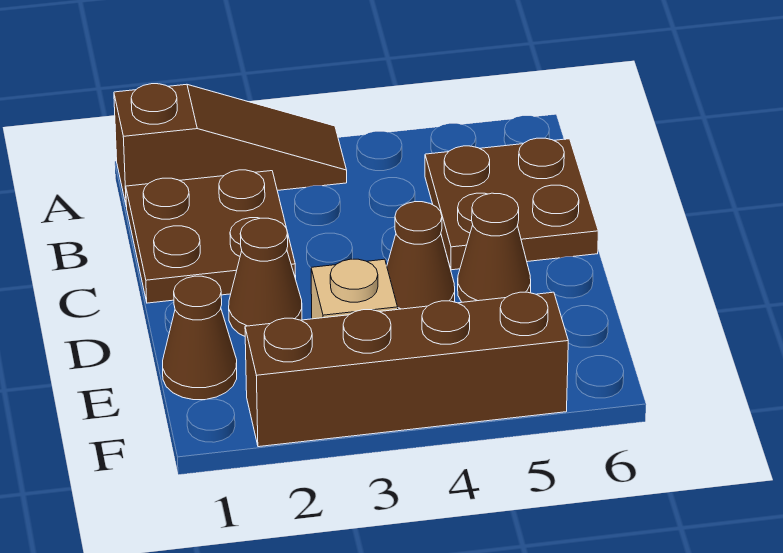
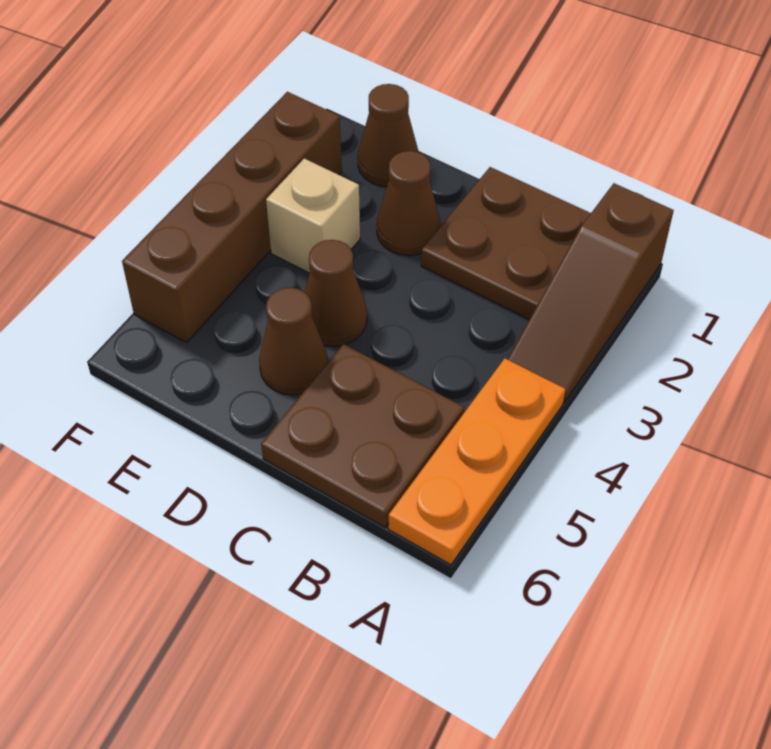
none -> orange 1x3 plate [388,359,565,565]

